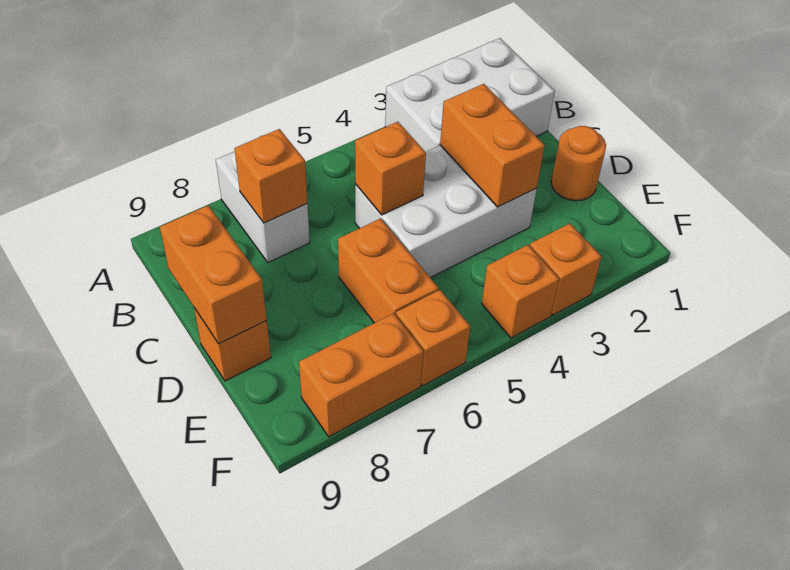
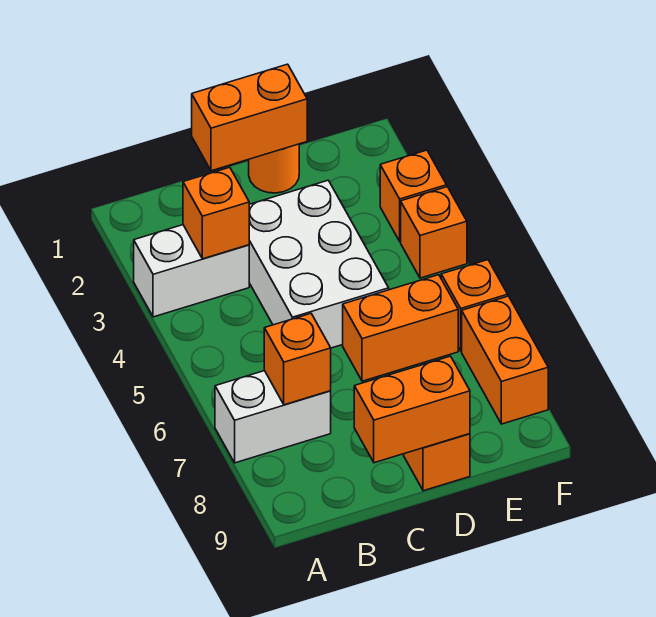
white 2x3 brick [385,38,555,152] -> white 1x2 brick [134,225,249,317]
orange 1x2 brick [440,84,545,207] -> orange 1x2 brick moved to [192,64,307,171]
orange 1x1 brick [355,122,426,215] -> orange 1x1 brick moved to [183,167,249,259]

